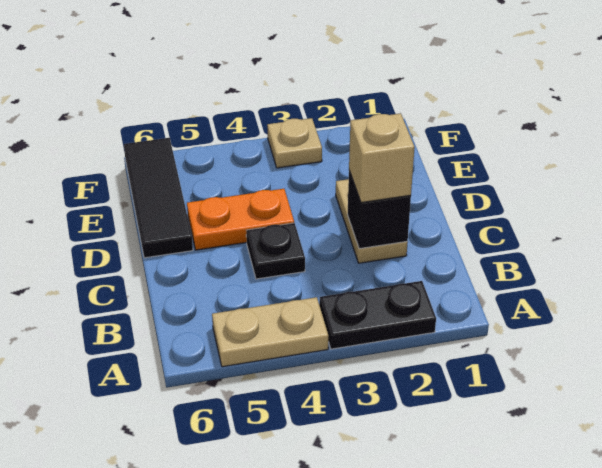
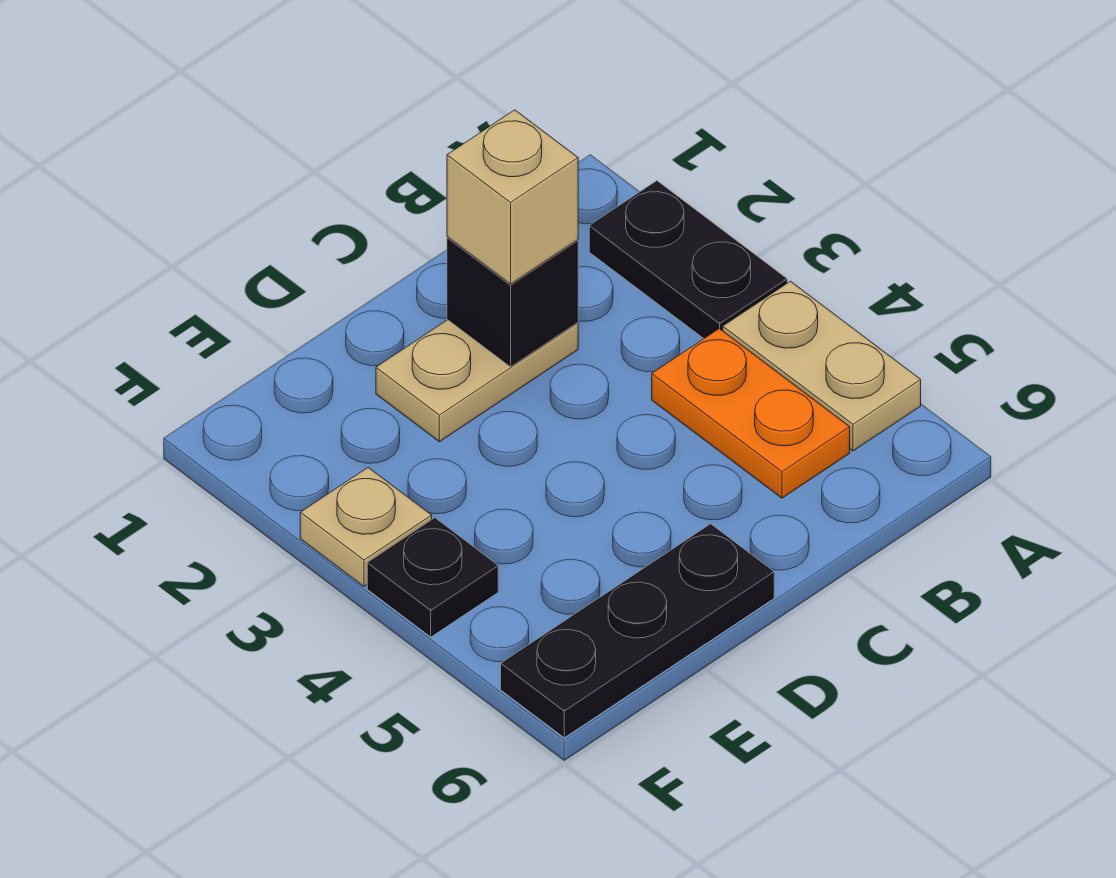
black 1x1 plate [246,223,305,279] -> black 1x1 plate moved to [367,518,498,637]
orange 1x2 plate [187,189,294,250] -> orange 1x2 plate moved to [652,329,850,498]
black 1x3 tile [124,138,193,258] -> black 1x3 plate [501,524,774,738]

